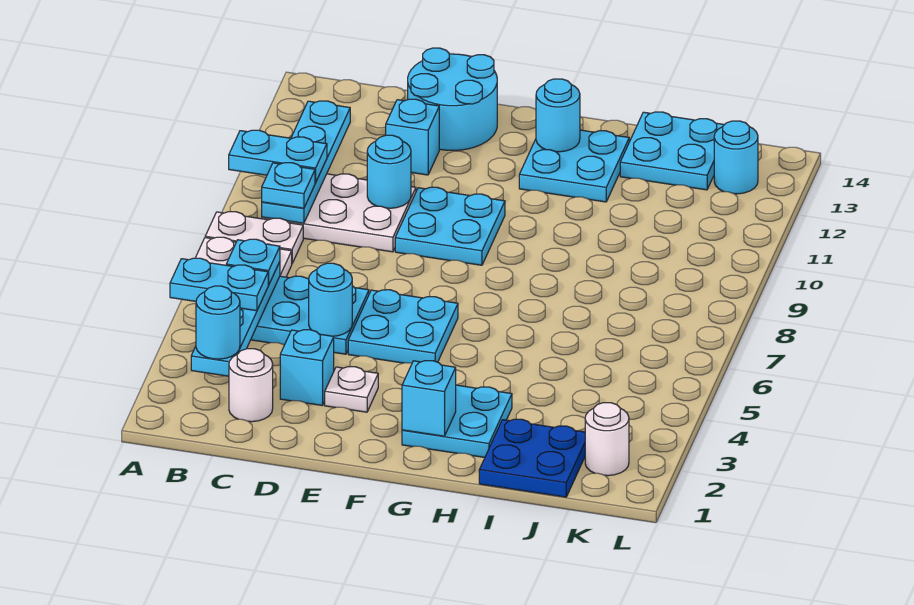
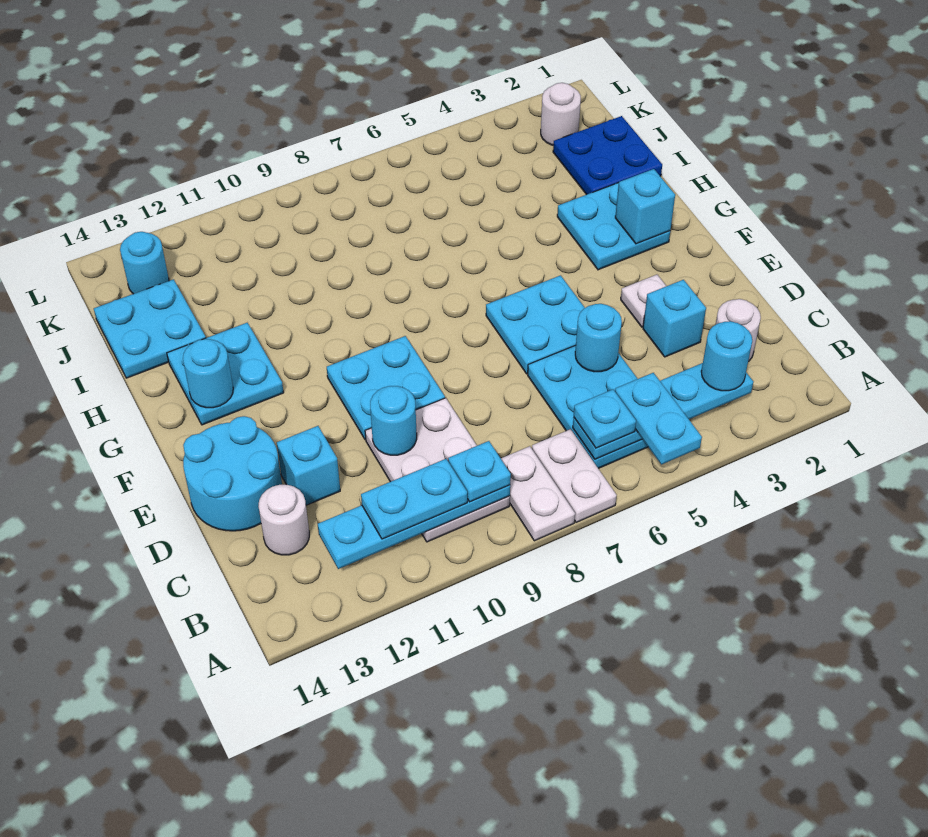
cyan 1x2 plate [229,130,327,183] -> cyan 1x2 plate turned to [361,459,467,539]
none -> white 1x1 round brick [259,485,309,555]

